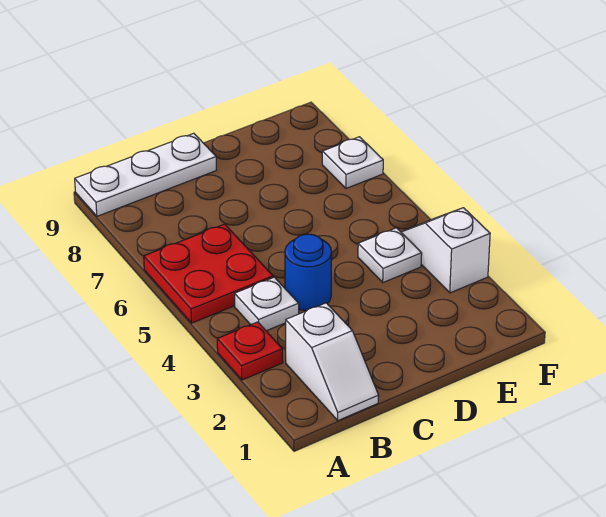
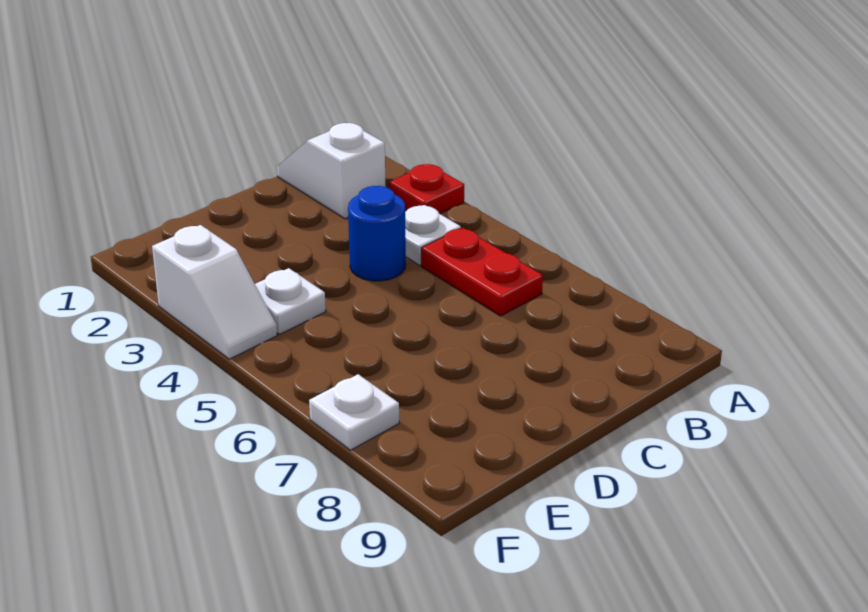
red 2x2 plate [144,224,273,323] -> red 1x2 plate [421,228,543,316]
white 1x3 plate [75,133,216,216] -> none

